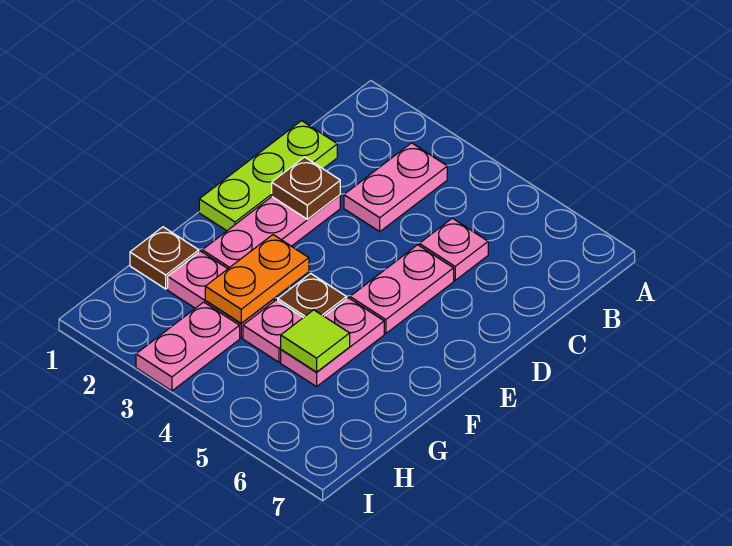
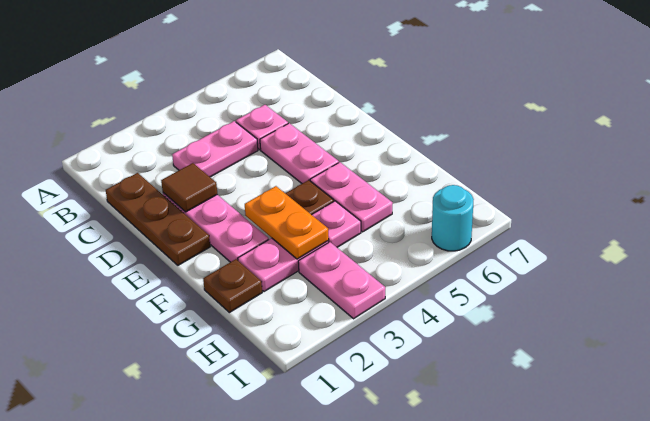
pink 1x2 plate [344,143,447,232] -> pink 1x2 plate turned to [172,121,258,177]
lime 1x3 plate [199,121,337,231] -> brown 1x3 plate [106,173,210,265]
brown 1x1 plate [272,157,340,219] -> brown 1x1 tile [161,163,217,212]
lime 1x1 tile [281,310,350,372] -> none
none -> cyan 1x1 round brick [432,185,474,251]

